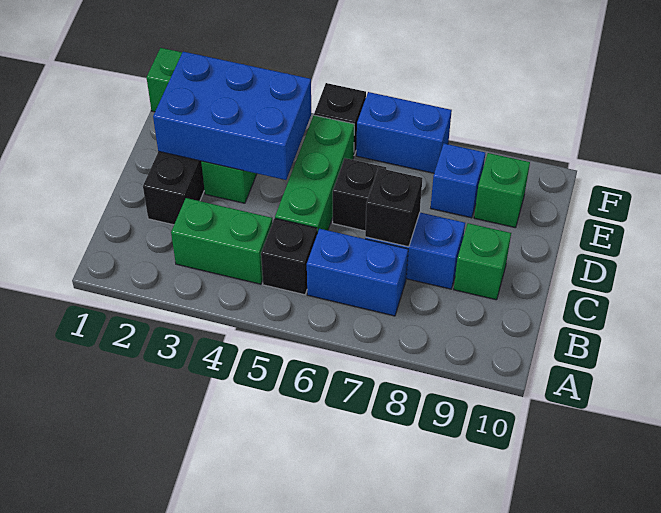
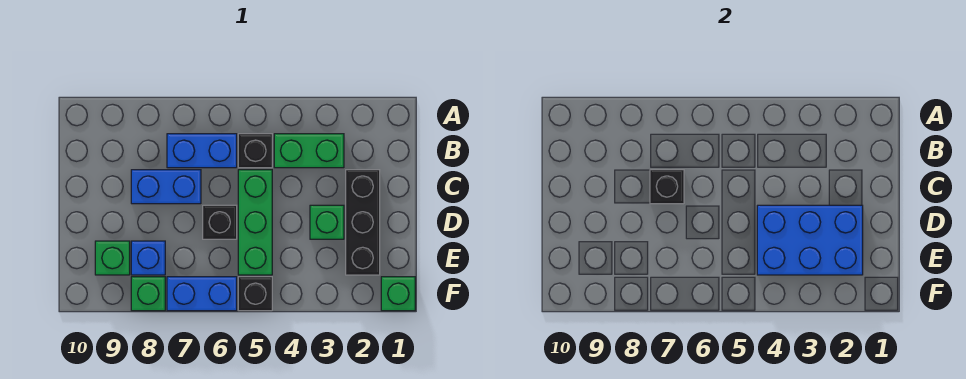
green 1x1 brick [454,223,511,300] -> green 1x1 brick moved to [131,277,165,311]

